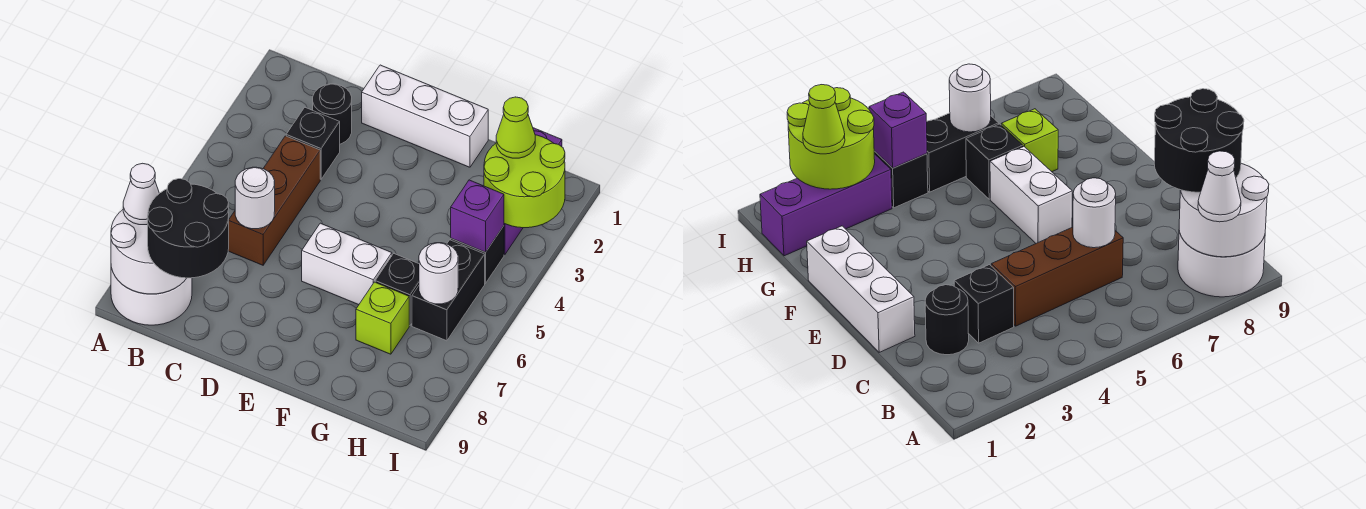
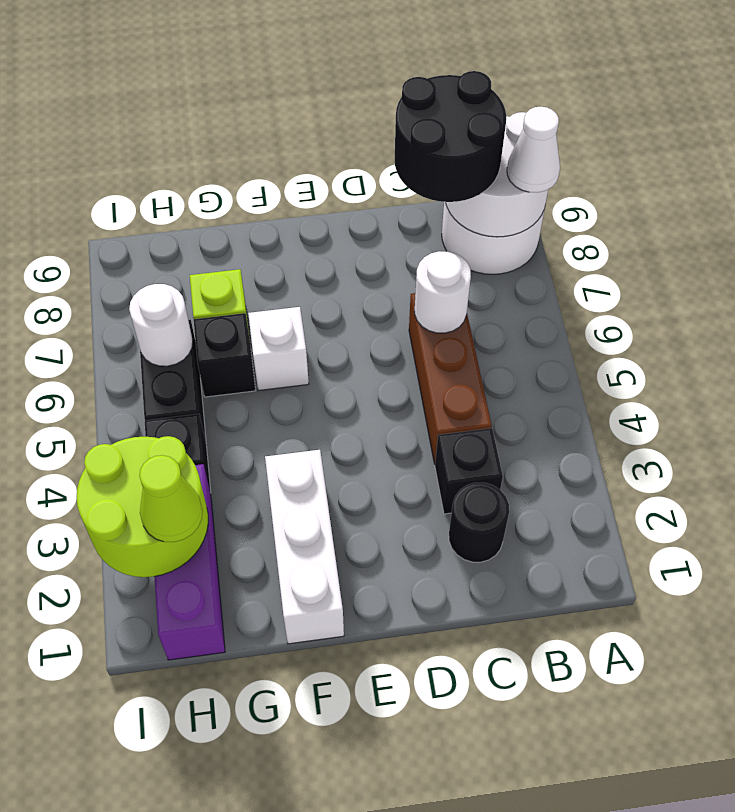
white 1x3 brick [362,65,488,167] -> white 1x3 brick turned to [265,450,344,644]
white 1x2 brick [302,223,392,305] -> white 1x1 brick [248,307,309,391]
purple 1x1 brick [451,180,504,252] -> none

